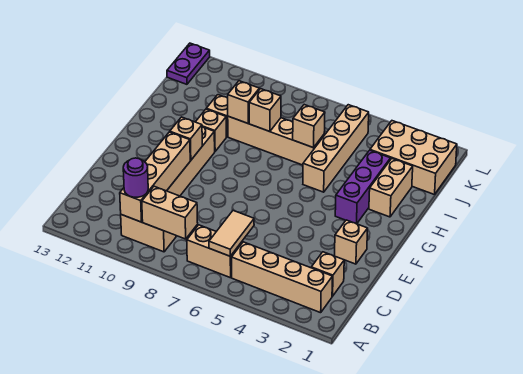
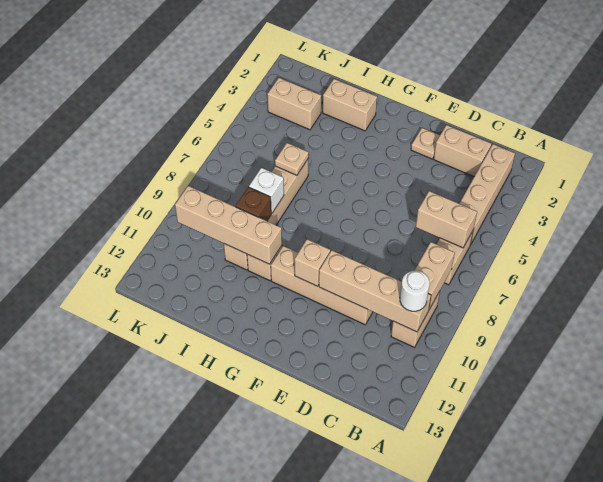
tan 1x2 tile [209,211,254,256] -> tan 1x2 brick [416,191,477,248]
purple 1x1 round brick [123,158,148,197] -> white 1x1 round brick [400,271,430,311]
tan 1x1 brick [311,252,344,296] -> tan 1x2 brick [434,125,492,177]
tan 1x1 brick [335,220,368,264] -> tan 1x1 plate [411,128,440,159]
purple 1x3 brick [335,150,390,224] -> none
tan 1x4 brick [303,105,369,192] -> tan 1x4 brick moved to [175,186,282,264]
tan 1x1 brick [293,105,325,148] -> tan 1x1 plate [275,143,309,175]
tan 1x1 brick [249,89,281,132] -> white 1x1 brick [249,168,284,214]
tan 1x1 brick [228,81,259,123] -> brown 1x1 brick [236,187,271,221]
tan 2x3 brick [370,121,457,195] -> tan 1x2 brick [267,78,321,130]
purple 1x2 plate [167,43,210,84] -> none

